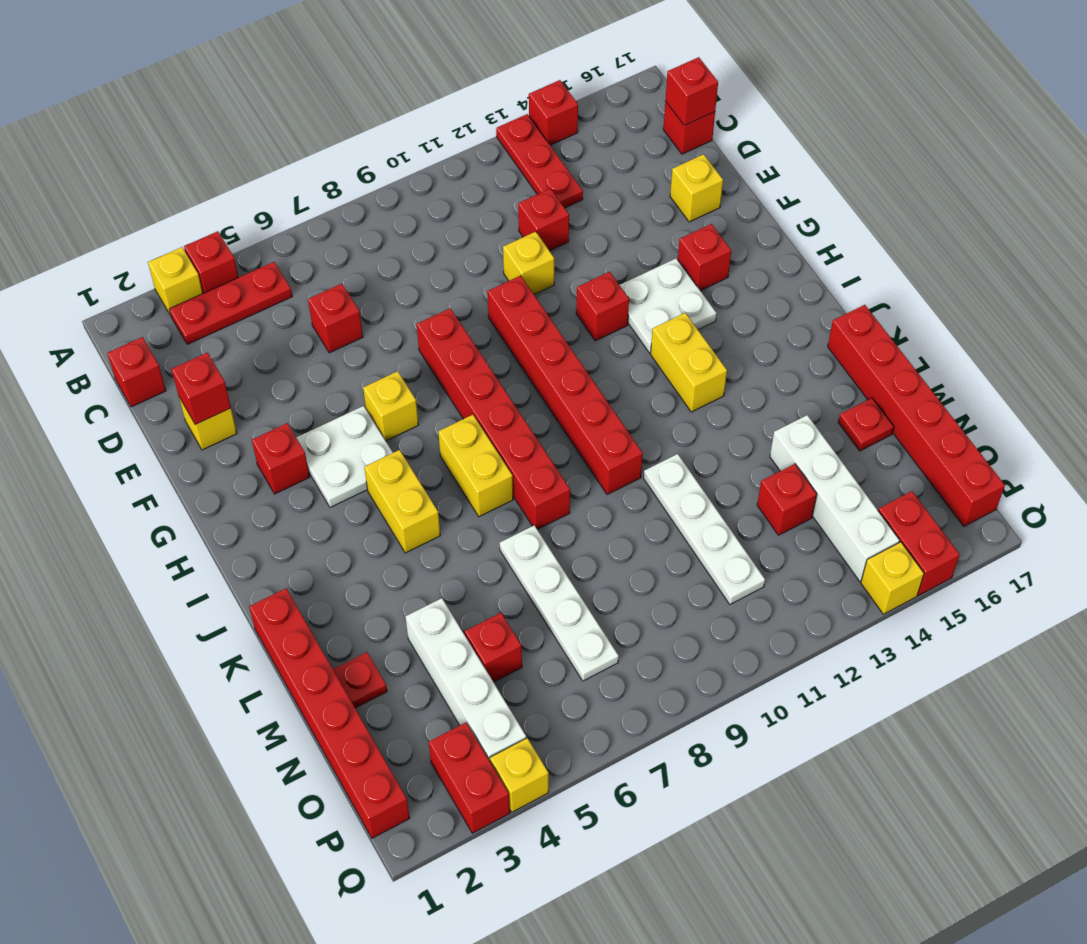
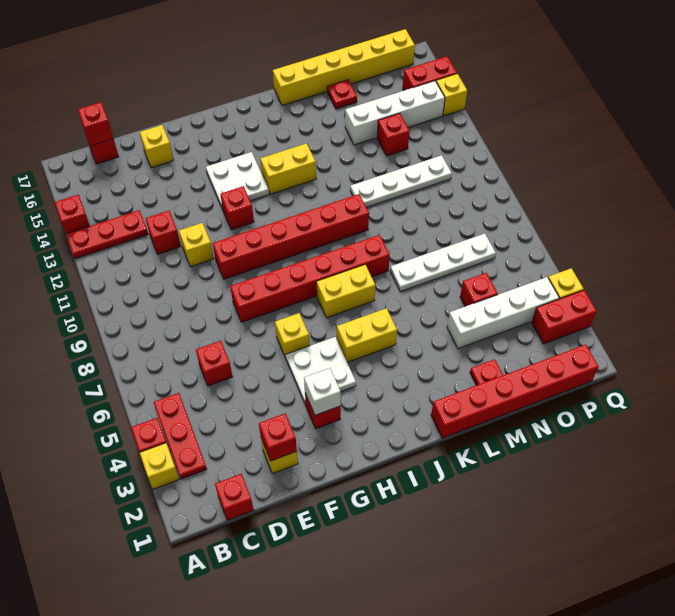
none -> white 1x1 brick [304,368,341,415]
red 1x1 brick [678,224,731,291] -> none
red 1x6 brick [828,305,1005,526] -> yellow 1x6 brick [273,29,415,105]

